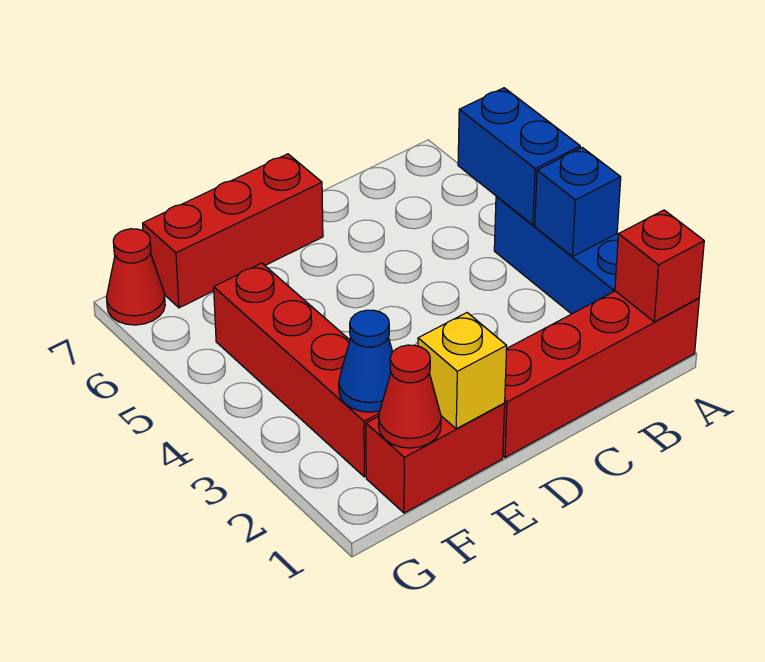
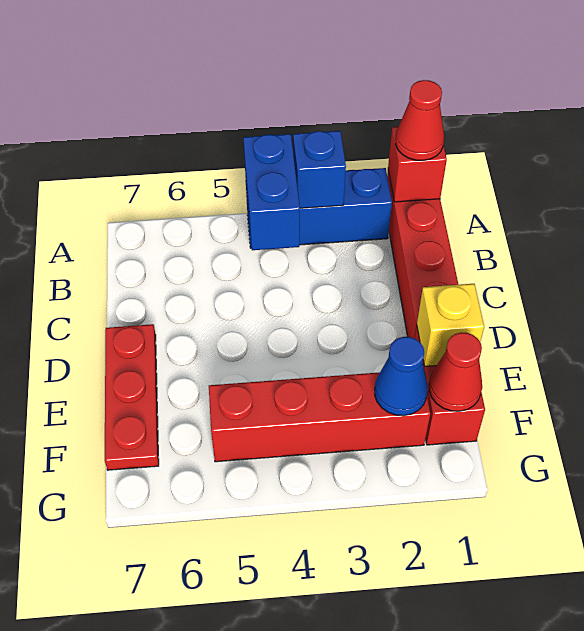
blue 1x2 brick [458,88,580,225] -> blue 1x2 brick turned to [243,134,300,250]
red 1x3 brick [143,154,323,308] -> red 1x3 plate [105,324,159,470]
red 1x1 cone [106,229,165,325] -> red 1x1 cone moved to [396,80,444,161]

